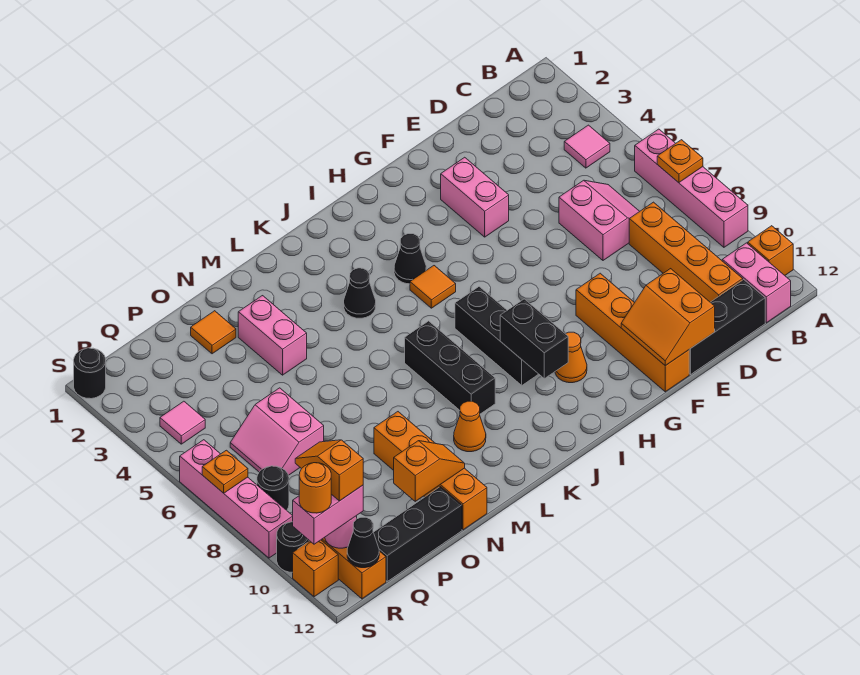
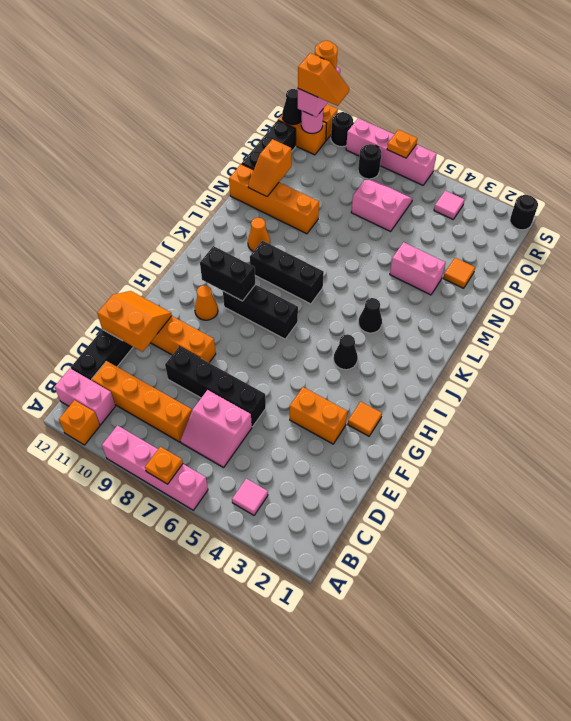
none -> black 1x4 brick [165,347,266,427]
pink 1x2 brick [441,157,509,237] -> orange 1x2 brick [290,387,347,444]
orange 1x1 tile [410,266,456,308] -> orange 1x1 tile moved to [348,402,382,436]

